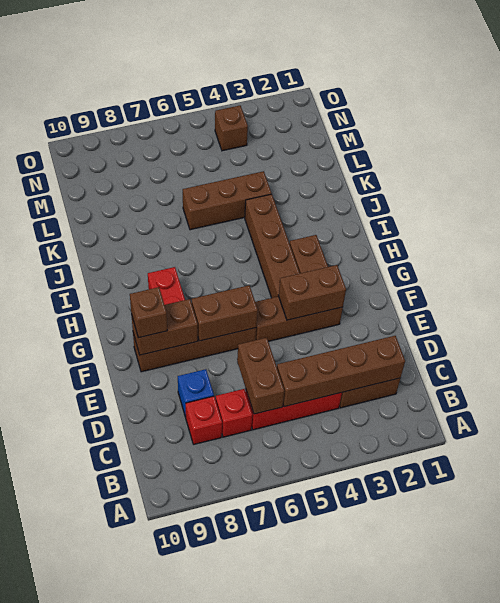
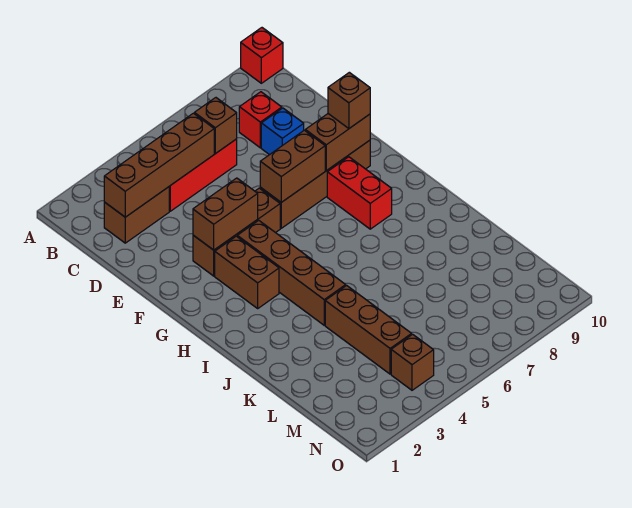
brown 1x2 brick [237,338,284,414] -> brown 1x1 brick [194,98,237,154]
red 1x1 brick [216,389,252,437] -> red 1x1 brick moved to [241,28,283,83]
brown 1x3 brick [183,171,272,230] -> brown 1x3 brick turned to [325,285,412,374]

